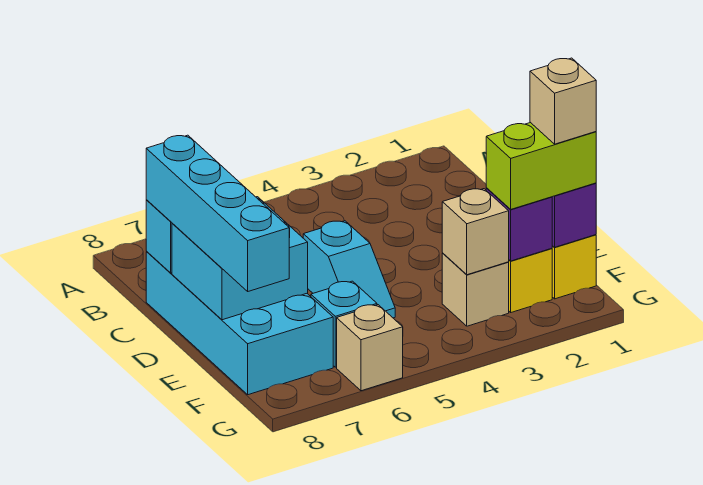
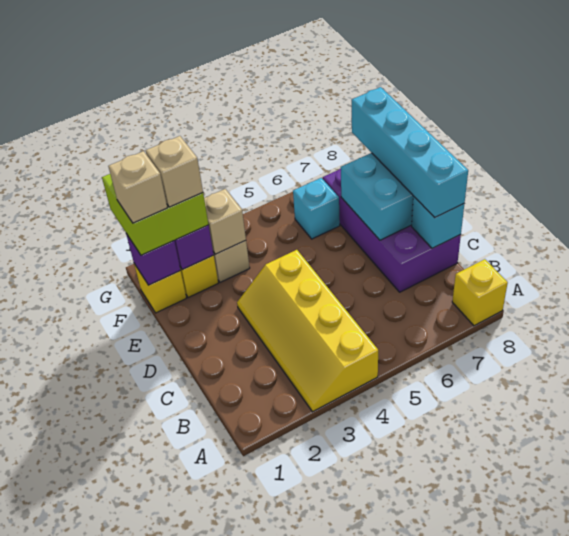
none -> yellow 2x4 slope [237,250,378,412]
none -> yellow 1x1 brick [452,259,508,326]
cyan 2x4 brick [146,252,333,395] -> purple 2x4 brick [323,169,461,292]
cyan 1x2 slope [303,221,395,318] -> none
lime 1x2 brick [486,122,596,209] -> lime 2x2 brick [102,174,209,255]
tan 1x1 brick [337,305,403,391] -> tan 1x1 brick moved to [146,136,203,207]

